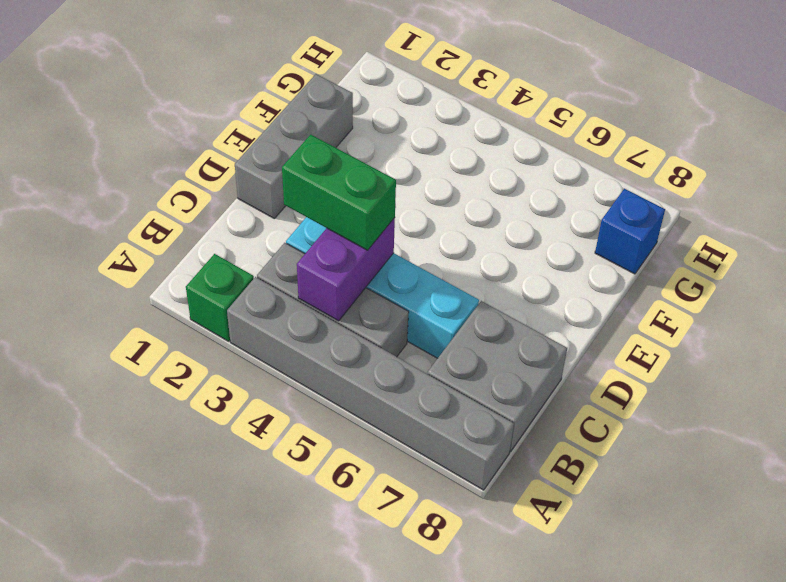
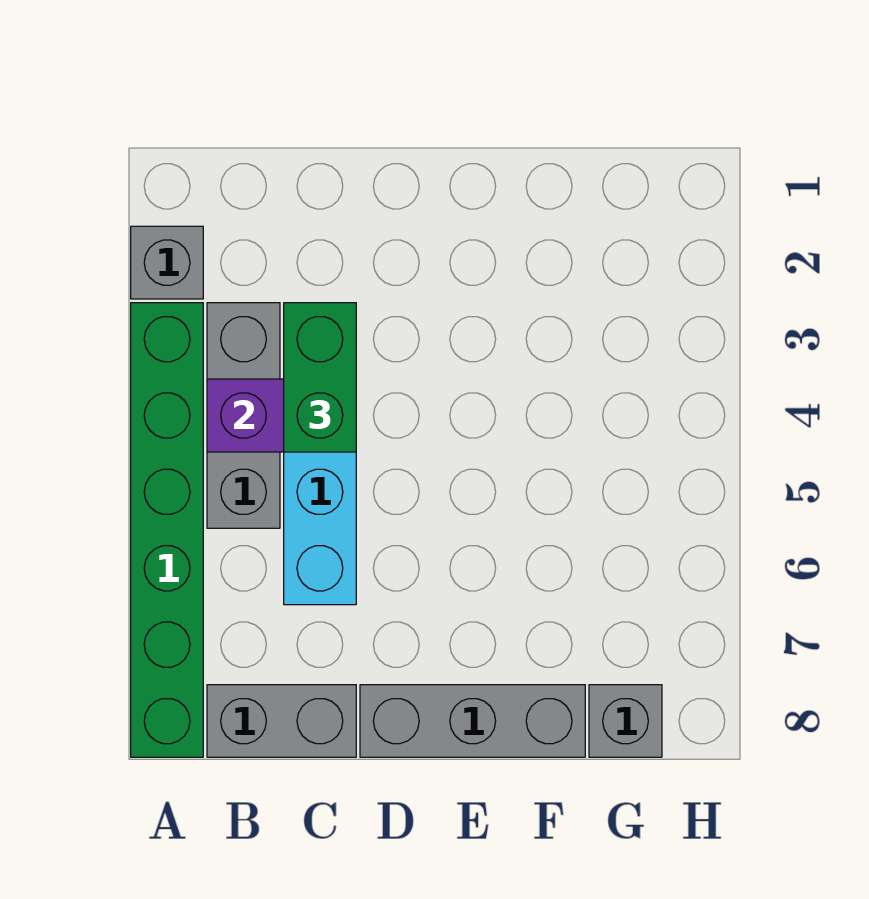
green 1x1 brick [186,254,254,341] -> grey 1x1 brick [131,226,203,299]
grey 1x6 brick [227,277,514,490] -> green 1x6 brick [131,303,203,757]
grey 2x2 brick [428,301,567,451] -> grey 1x2 brick [207,685,356,757]
grey 1x3 brick [235,74,353,218] -> grey 1x3 brick moved to [360,685,585,757]
blue 1x1 brick [595,189,665,274] -> grey 1x1 brick [589,685,662,757]

